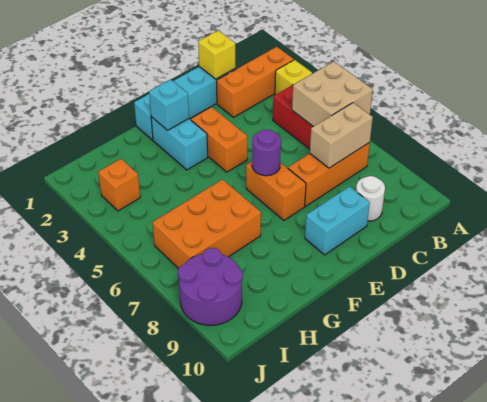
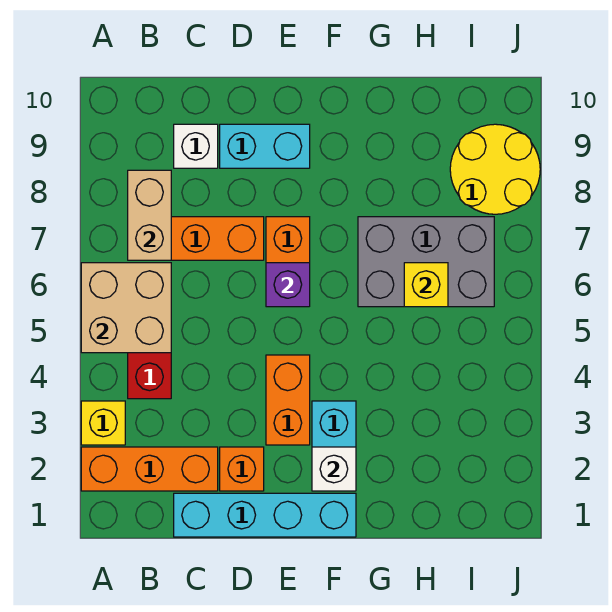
tan 1x2 brick [310,103,373,168] -> tan 1x2 brick turned to [128,170,171,260]
yellow 1x1 brick [198,31,236,79] -> yellow 1x1 brick moved to [404,263,448,307]
white 1x1 round brick [356,176,385,221] -> white 1x1 brick [174,124,218,168]
purple 1x1 round brick [252,130,281,176] -> purple 1x1 brick [266,263,310,307]
cyan 1x1 brick [149,79,189,130] -> white 1x1 brick [312,447,356,491]
orange 2x3 brick [153,179,261,269] -> grey 2x3 brick [358,217,494,307]
orange 1x1 brick [98,159,140,211] -> orange 1x1 brick moved to [220,447,264,491]
purple 2x2 round brick [178,248,243,325] -> yellow 2x2 round brick [450,124,540,214]

